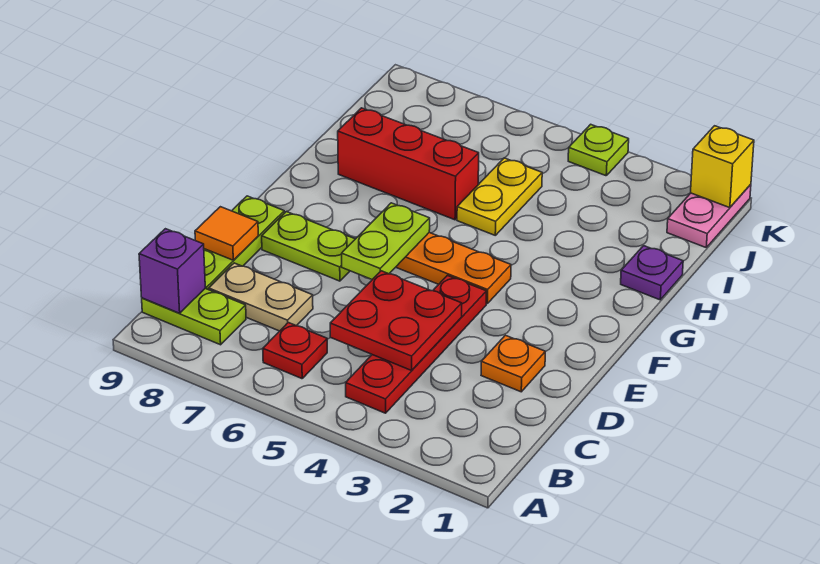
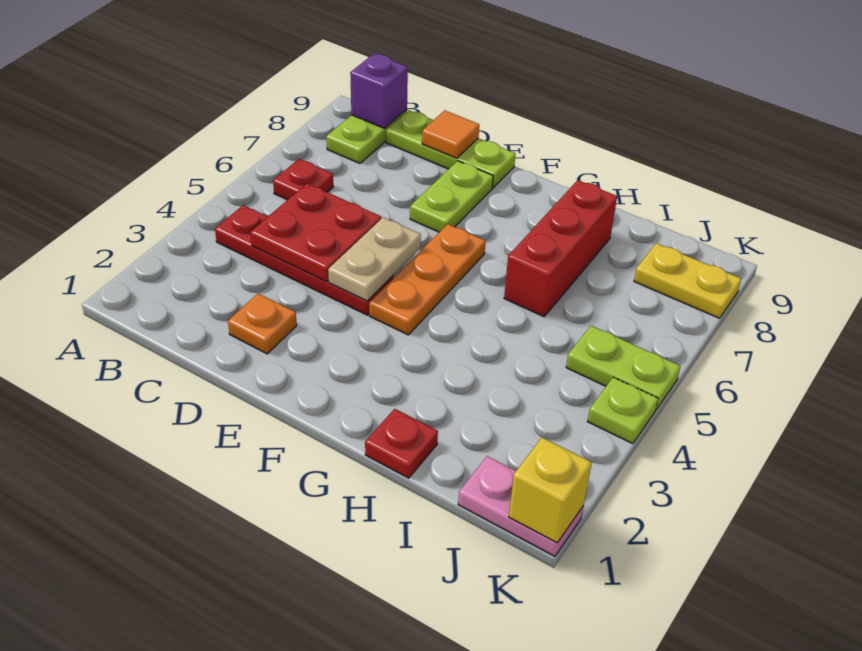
tan 1x2 plate [209,263,313,331] -> tan 1x2 plate moved to [328,217,421,301]
lime 1x2 plate [342,203,430,279] -> lime 1x2 plate moved to [566,326,681,410]
purple 1x1 plate [621,246,683,300] -> red 1x1 plate [365,409,438,478]
yellow 1x2 plate [457,158,542,235] -> yellow 1x2 plate moved to [634,243,741,318]

